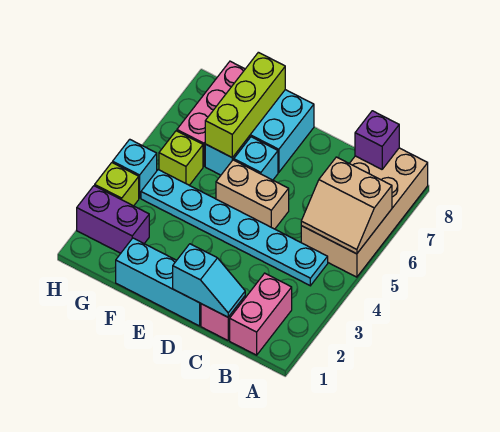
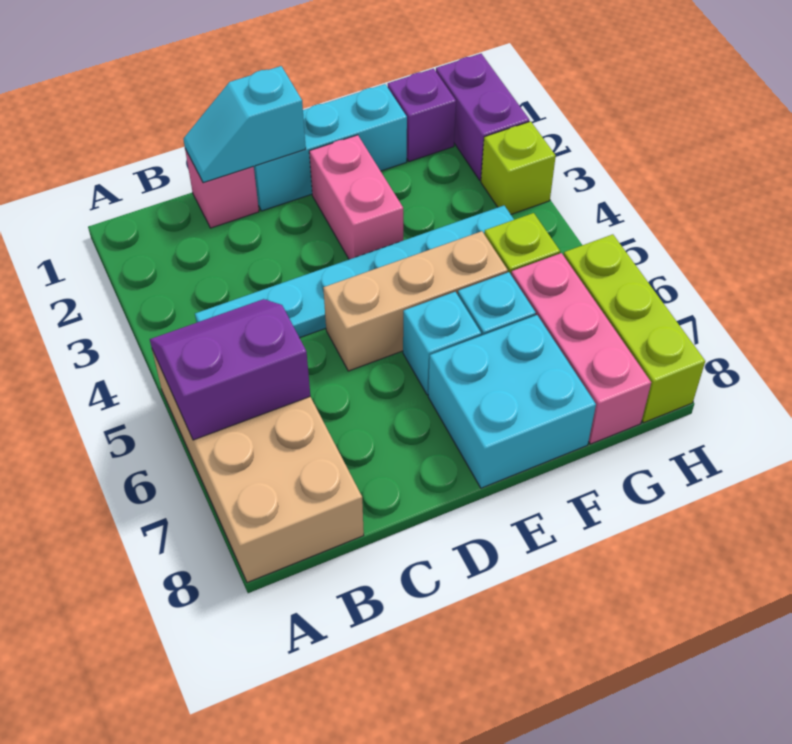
tan 2x2 slope [301,157,392,254] -> purple 2x2 slope [150,299,310,440]
pink 1x2 brick [230,273,292,355] -> pink 1x2 brick moved to [309,135,403,259]
purple 1x1 brick [355,111,399,169] -> purple 1x1 brick moved to [388,69,456,162]
tan 1x2 brick [216,160,289,229] -> tan 1x3 brick [323,231,508,371]
lime 1x3 brick [205,52,285,158] -> lime 1x3 brick moved to [564,234,705,423]
purple 1x2 brick [77,186,149,253] -> purple 1x2 brick turned to [436,54,529,180]
cyan 1x1 brick [113,139,157,198] -> none

